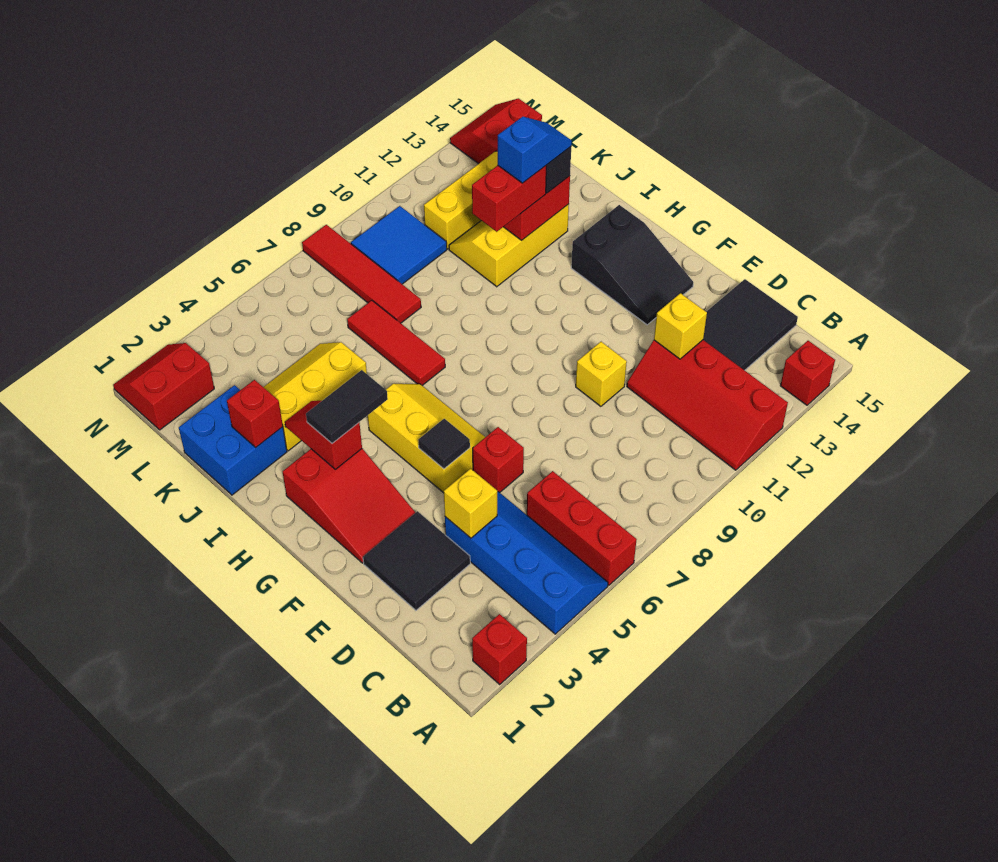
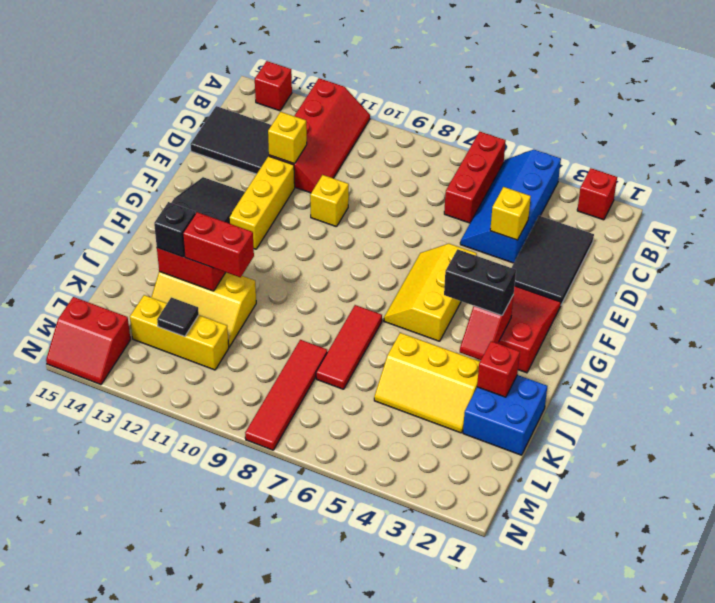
black 2x2 tile [363,511,470,610] -> black 2x3 tile [512,216,594,304]
red 1x1 brick [473,427,524,492] -> none
none -> yellow 1x3 brick [229,156,295,249]
black 1x1 tile [418,419,470,469] -> black 1x1 tile moved to [157,297,199,337]
black 1x2 tile [306,370,388,443] -> black 1x2 brick [444,249,516,315]
blue 1x2 slope [498,116,572,183] -> none
blue 2x2 tile [351,206,447,284] -> none
red 2x2 slope [113,343,214,430] -> none

